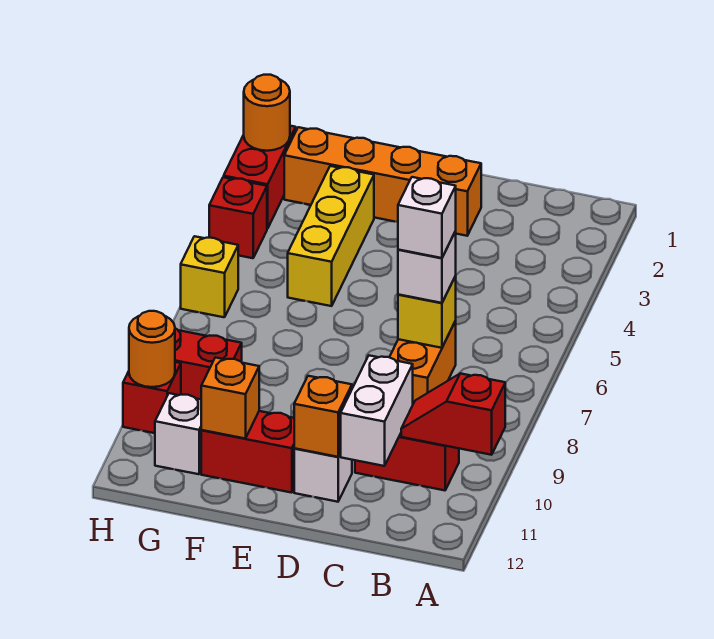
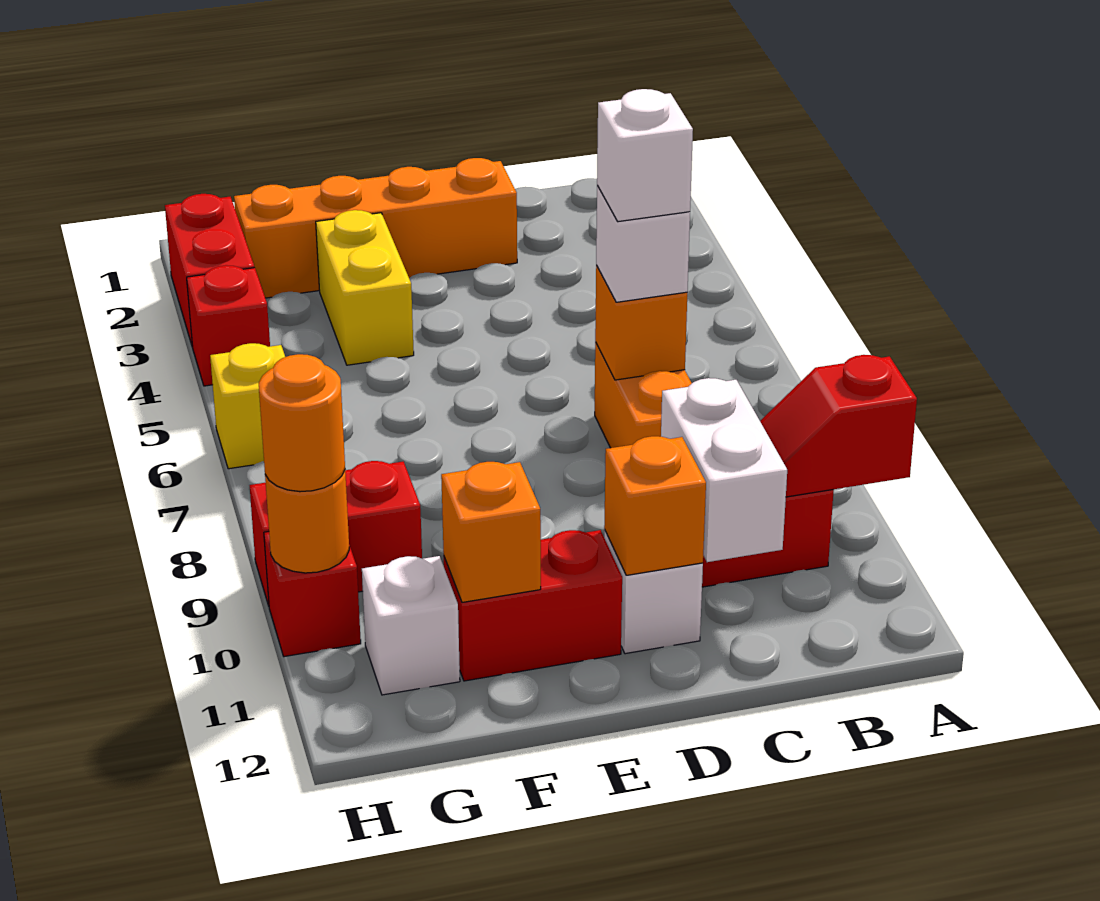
yellow 1x1 brick [398,276,456,348] -> orange 1x1 brick [595,265,687,380]
yellow 1x3 brick [288,166,374,306] -> yellow 1x2 brick [316,210,414,365]
orange 1x1 round brick [244,75,290,151] -> orange 1x1 round brick moved to [259,354,345,492]

